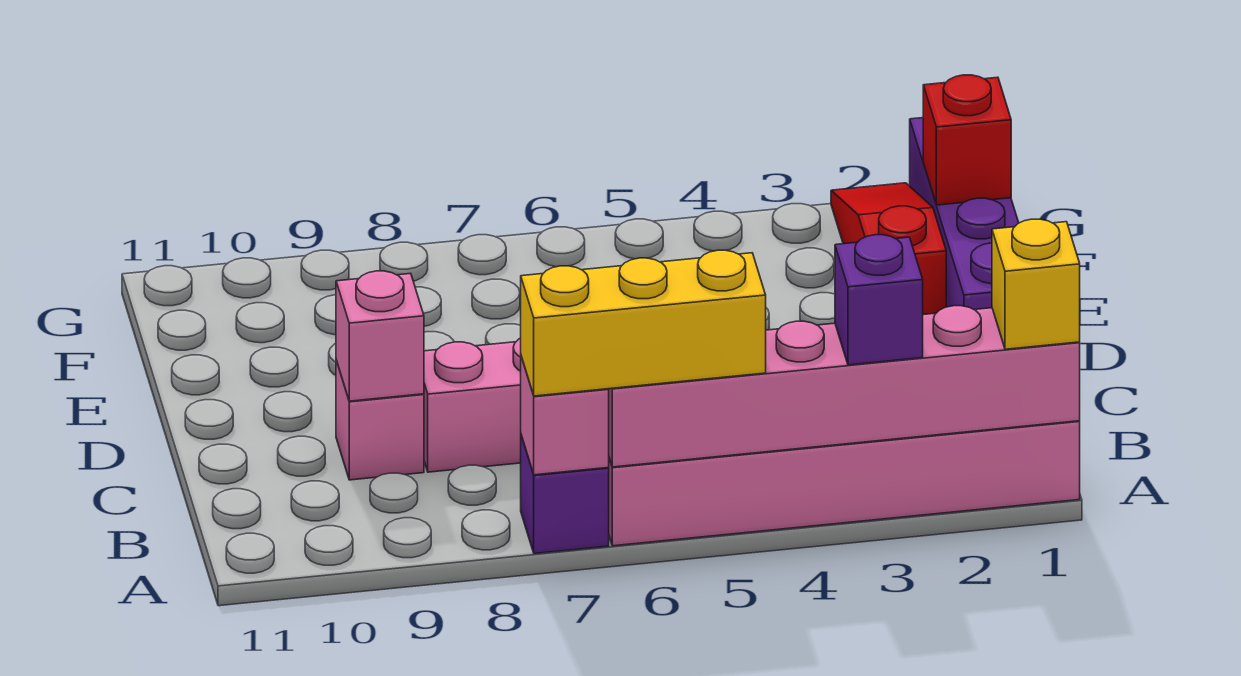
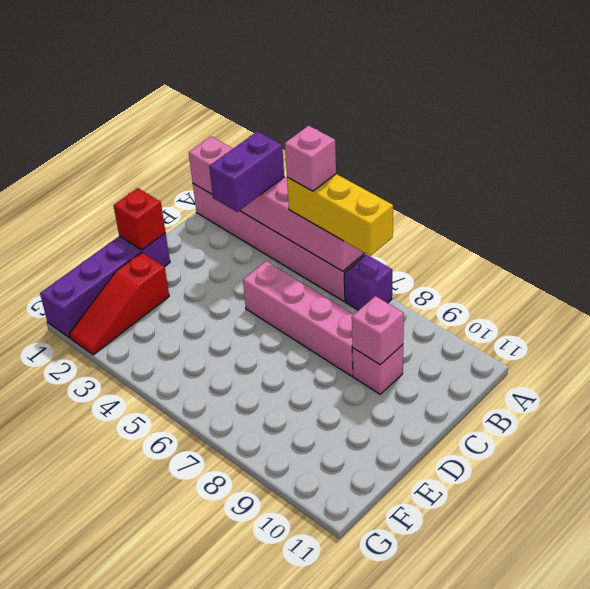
yellow 1x1 brick [992,219,1080,349] -> none
purple 1x1 brick [835,235,923,365] -> purple 1x2 brick [209,131,284,212]
pink 1x1 brick [521,357,609,475] -> pink 1x1 brick moved to [285,126,336,191]
red 1x1 brick [923,75,1011,205] -> red 1x1 brick moved to [113,188,166,250]

